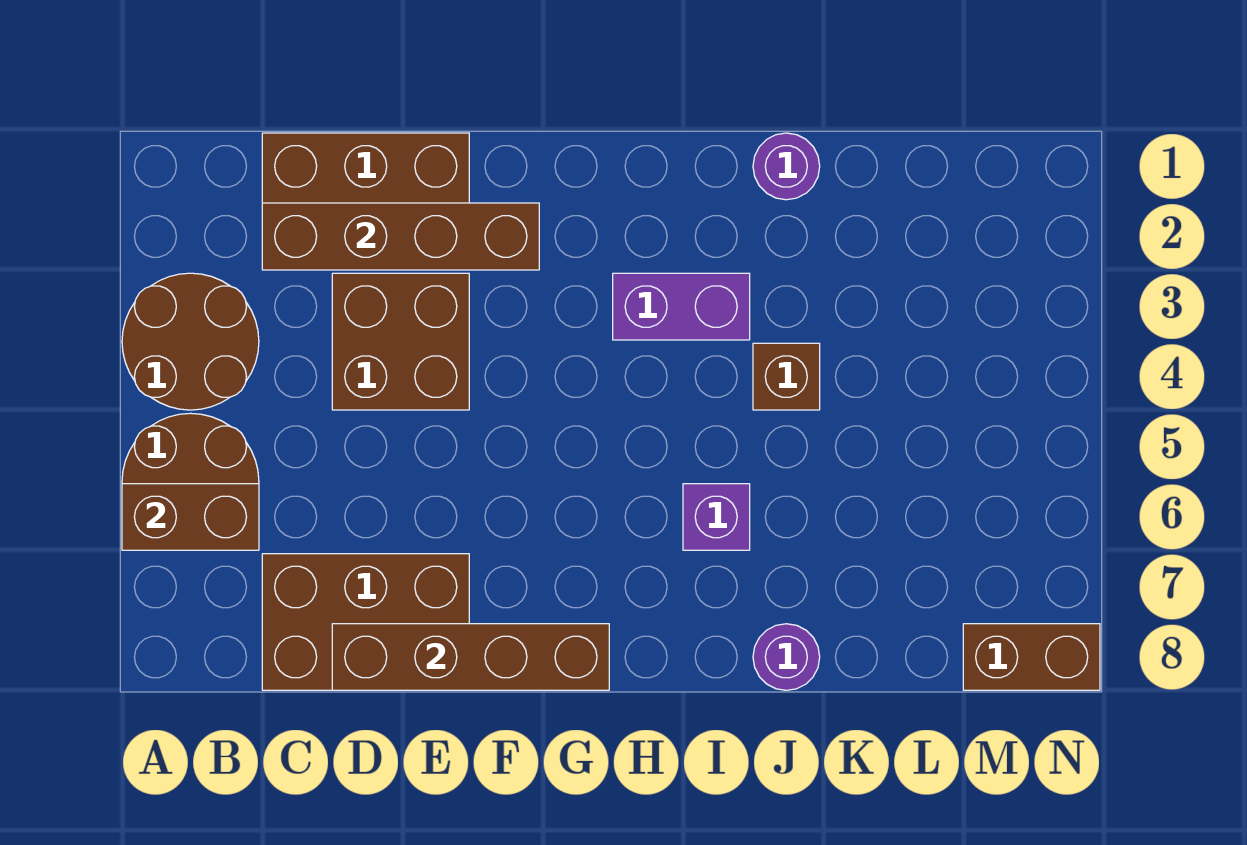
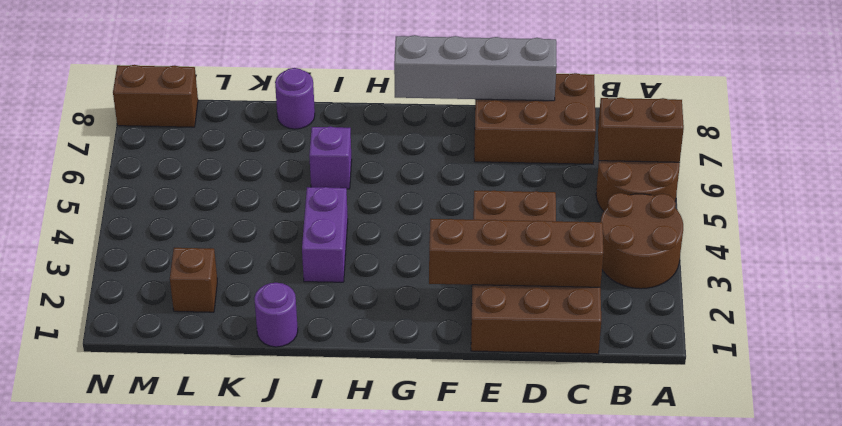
brown 1x4 brick [332,624,609,690] -> grey 1x4 brick [394,35,557,101]
purple 1x2 brick [613,273,750,340] -> purple 1x2 brick turned to [302,187,348,282]
brown 1x1 brick [753,343,820,410] -> brown 1x1 brick moved to [170,248,217,312]

